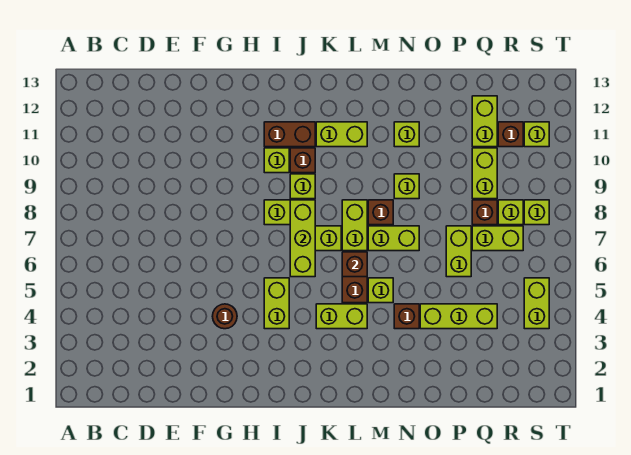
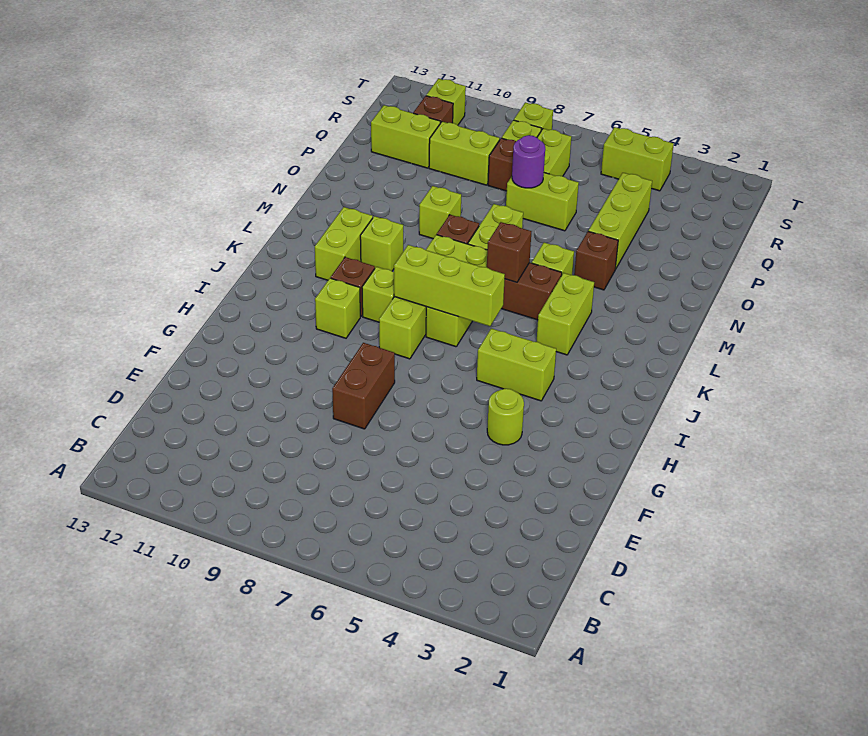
brown 1x1 round brick [212,304,237,329] -> lime 1x1 round brick [487,389,524,445]
brown 1x2 brick [264,122,315,147] -> brown 1x2 brick moved to [332,343,395,429]
lime 1x1 brick [394,122,419,147] -> lime 1x1 brick moved to [360,216,403,271]
none -> purple 1x1 round brick [512,135,545,188]

